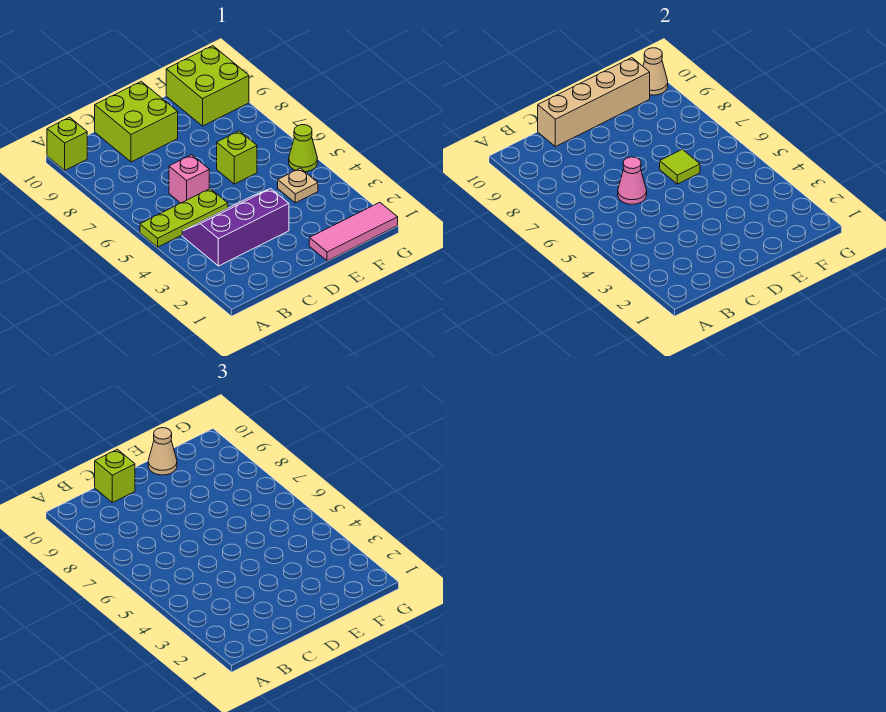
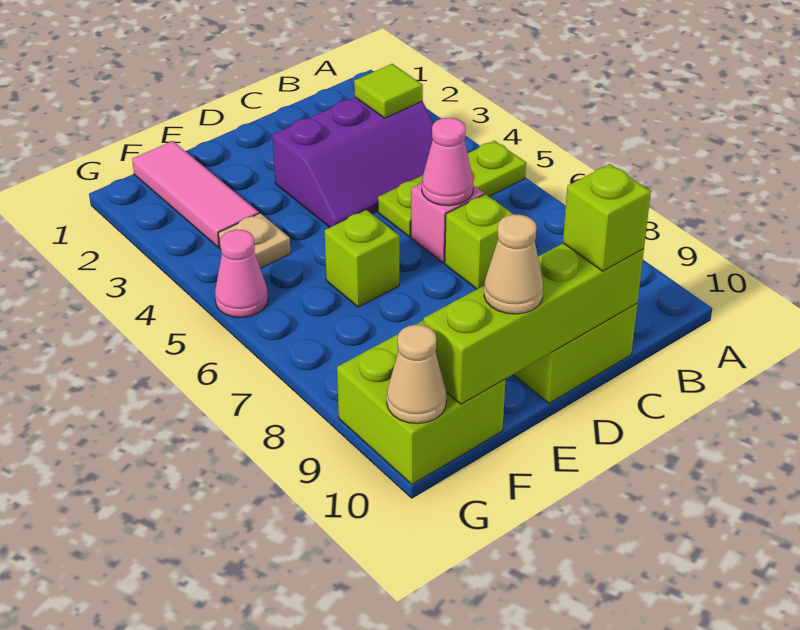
lime 1x1 brick [47,117,87,170] -> lime 1x1 brick moved to [445,194,513,289]
tan 1x4 brick [538,58,650,147] -> lime 1x4 brick [424,243,644,404]
pink 1x3 tile [309,202,398,261] -> pink 1x3 tile turned to [132,141,259,247]
lime 1x1 tile [660,149,700,184] -> lime 1x1 tile moved to [354,64,423,118]
lime 1x1 cone [289,125,318,172] -> pink 1x1 cone [215,229,268,318]

